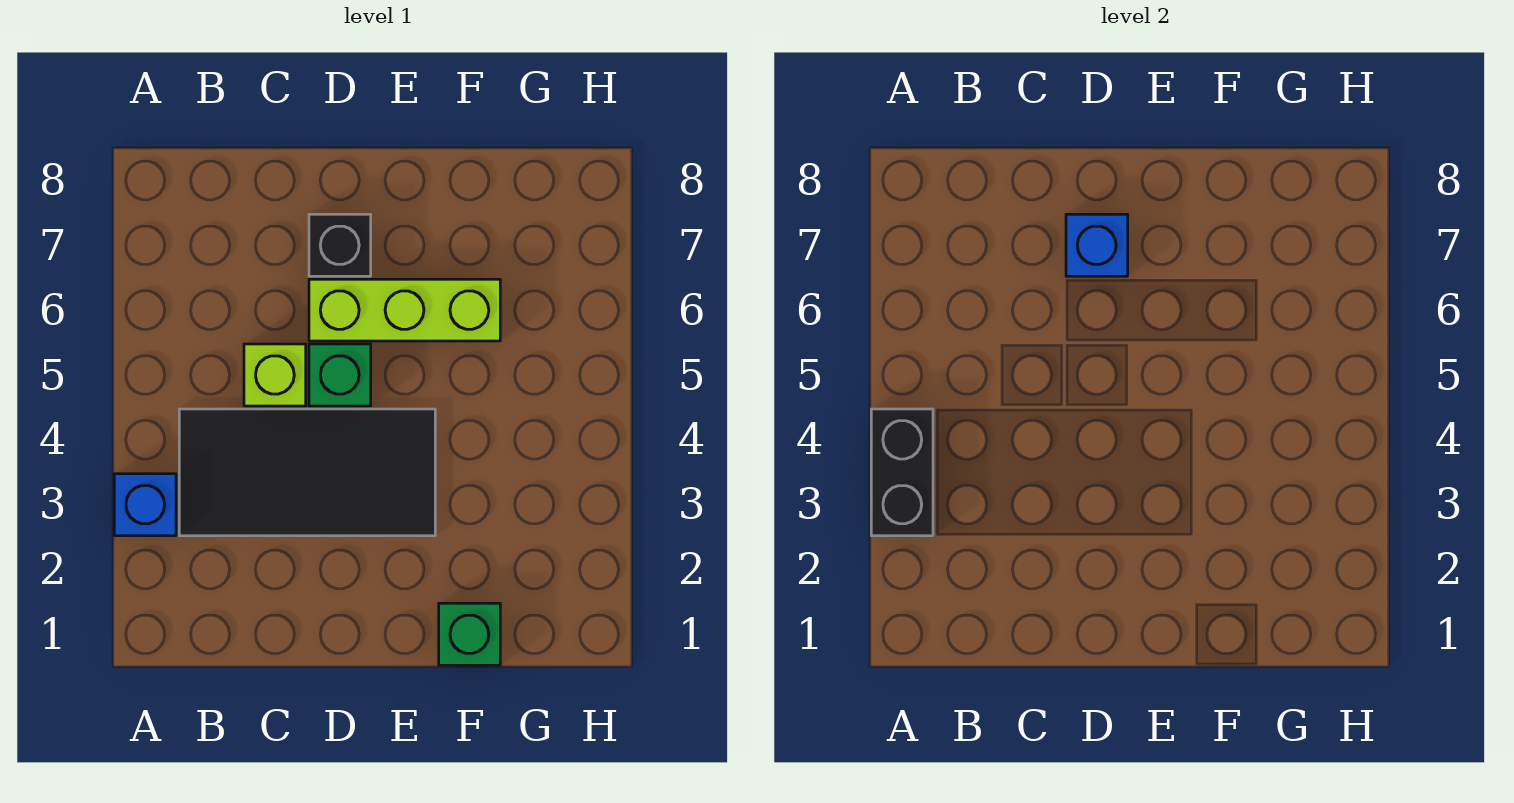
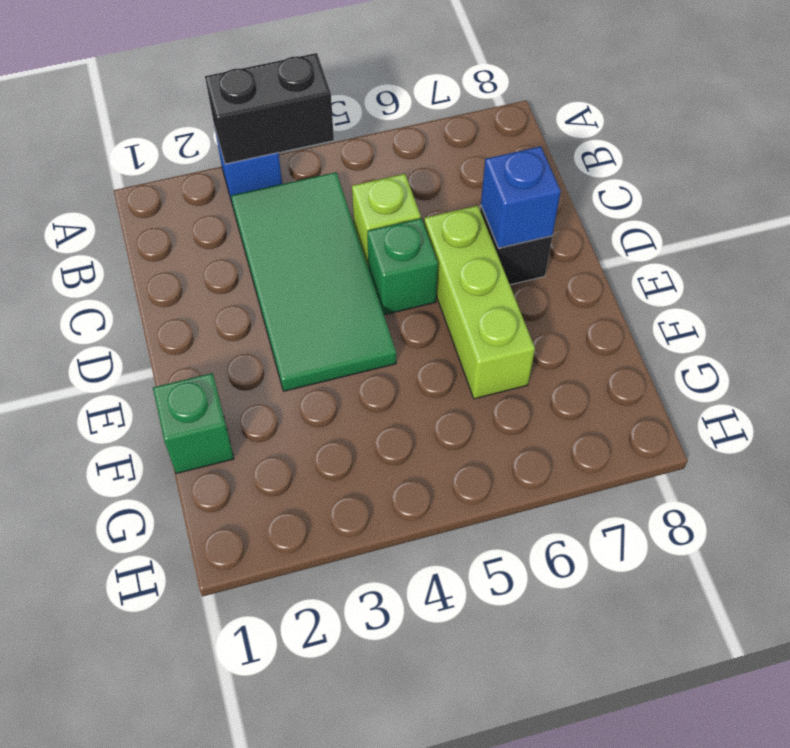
black 2x4 tile [179,409,435,536] -> green 2x4 tile [231,172,396,391]

